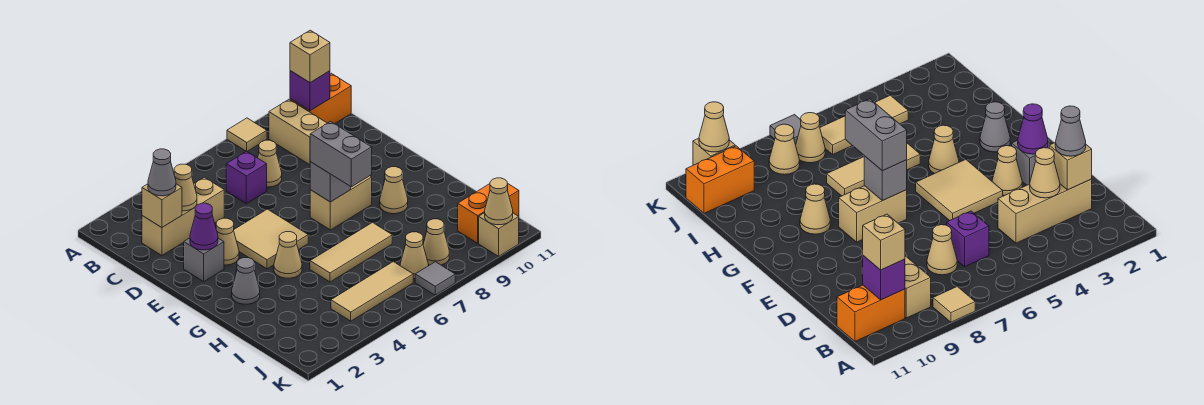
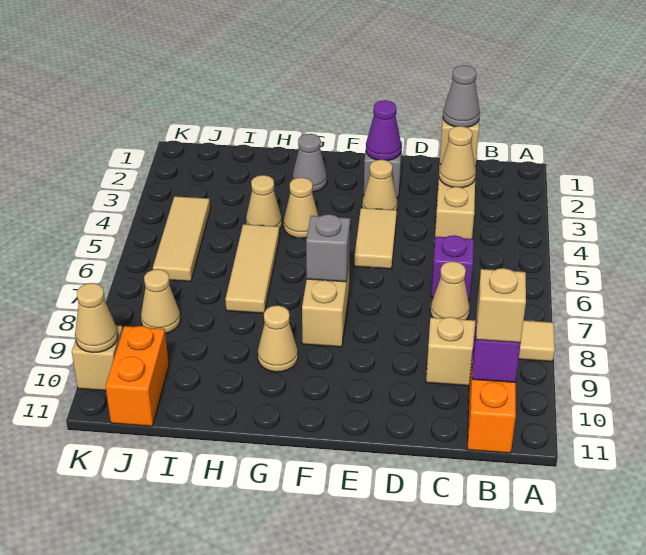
tan 2x2 tile [234,209,308,269] -> tan 1x2 tile [354,208,397,269]
grey 1x2 brick [310,122,372,187] -> none
tan 1x1 cone [400,232,428,279] -> tan 1x1 cone moved to [246,175,282,230]
grey 1x1 tile [415,262,455,295] -> none

